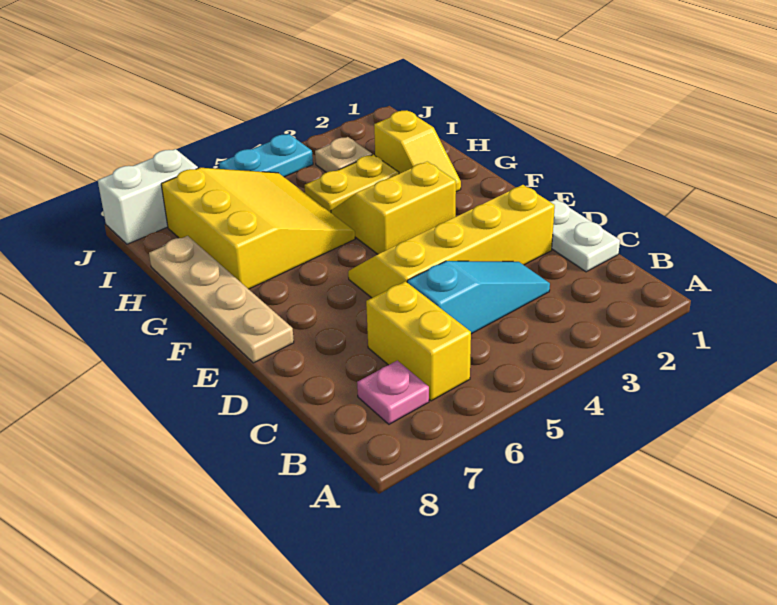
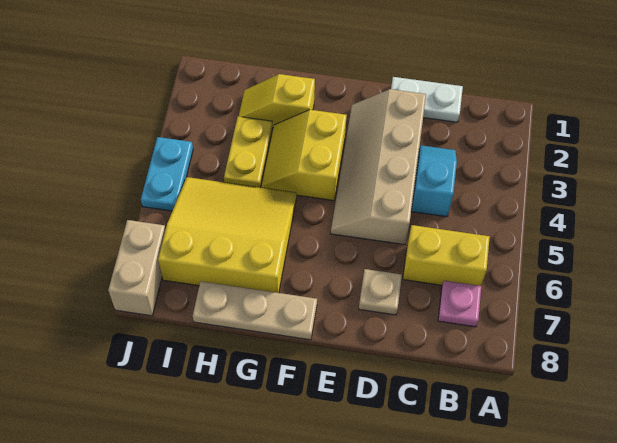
cyan 1x3 slope [407,261,550,334] -> cyan 1x2 slope [412,145,457,217]
yellow 2x4 slope [348,185,555,298] -> tan 2x4 slope [331,89,426,245]
tan 1x4 plate [149,236,294,363] -> tan 1x3 plate [193,281,317,340]
yellow 1x2 slope [374,110,461,192] -> yellow 1x2 slope turned to [239,74,315,128]
tan 1x1 plate [315,137,372,172] -> tan 1x1 plate moved to [359,269,402,315]
white 1x2 brick [98,149,198,244] -> tan 1x2 brick [108,220,166,316]

